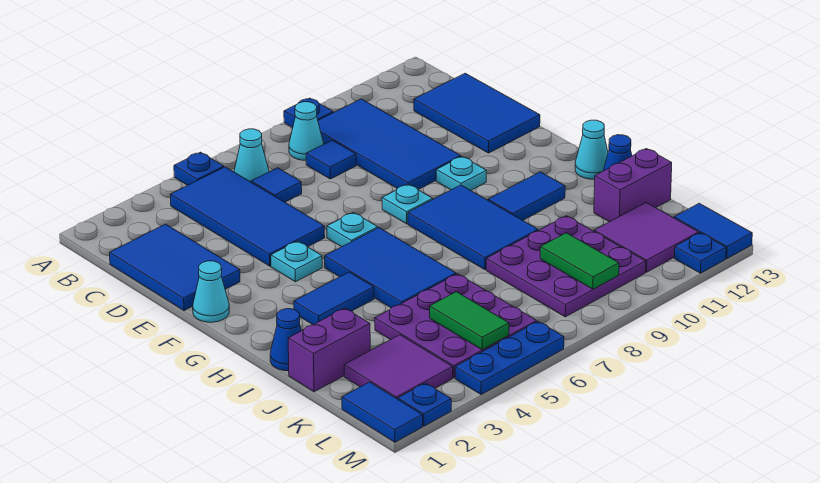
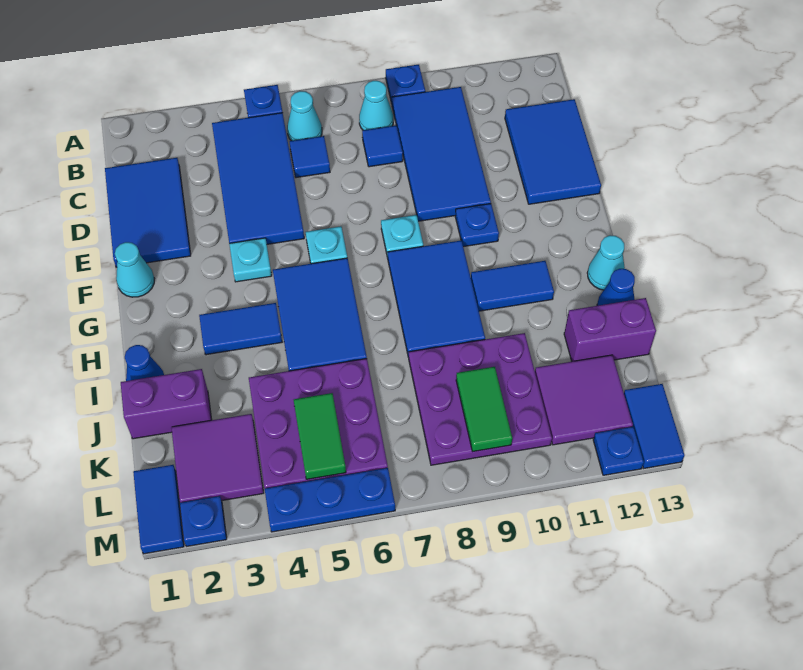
cyan 1x1 plate [436,157,486,190] -> blue 1x1 plate [455,204,499,247]

